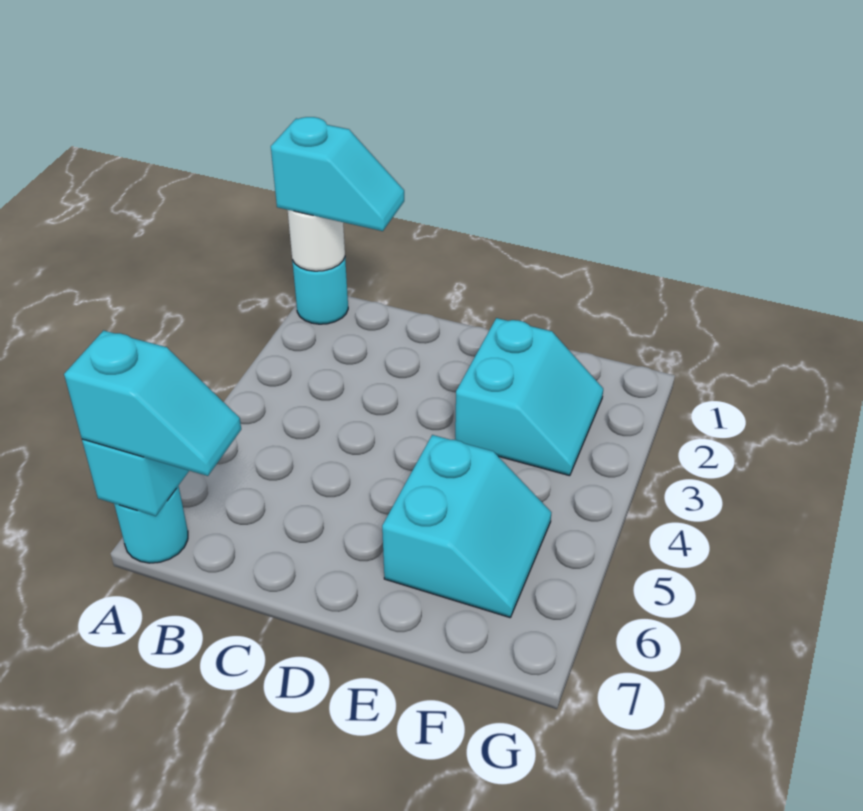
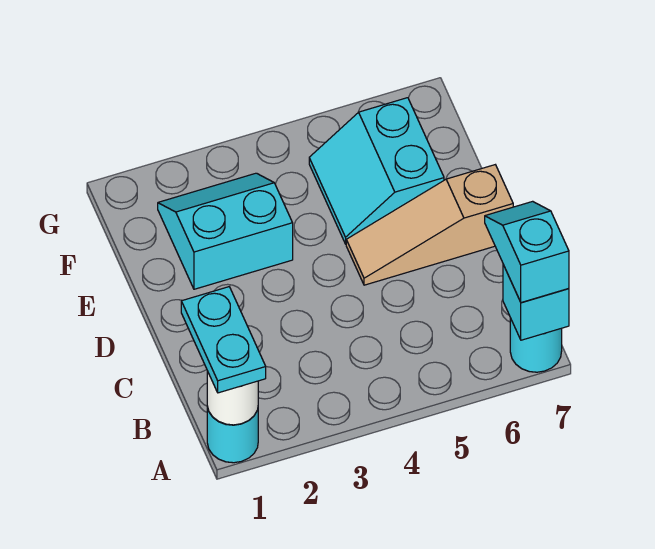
cyan 1x2 slope [271,117,404,231] -> cyan 1x2 plate [181,287,266,393]
none -> tan 1x3 slope [346,165,513,285]
cyan 2x2 slope [382,435,551,617] -> cyan 2x2 slope turned to [309,98,444,244]

